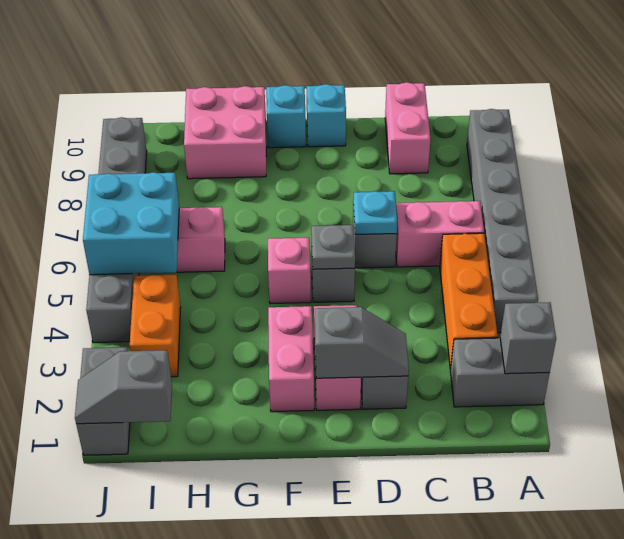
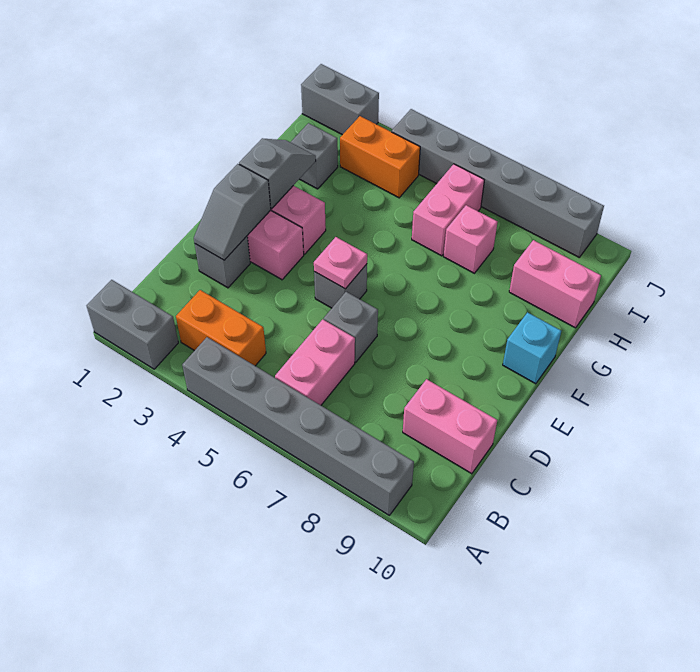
grey 1x2 brick [450,338,550,407] -> grey 1x2 brick turned to [86,280,178,369]
grey 1x1 brick [500,302,556,374] -> grey 1x1 brick moved to [291,123,338,189]
orange 1x3 brick [440,233,498,369] -> orange 1x2 brick [176,290,266,366]
cyan 1x1 plate [353,191,397,234] -> none
grey 1x1 plate [311,225,355,269] -> pink 1x1 plate [314,237,367,289]
cyan 1x1 brick [306,84,346,147] -> none
pink 1x1 brick [268,238,311,304] -> pink 1x1 brick moved to [444,205,497,273]
pink 2x2 brick [184,86,266,179] -> pink 1x2 brick [509,240,601,328]
grey 1x2 slope [75,350,172,424] -> grey 1x2 slope moved to [239,138,316,209]
cyan 2x2 brick [83,172,179,275] -> none

